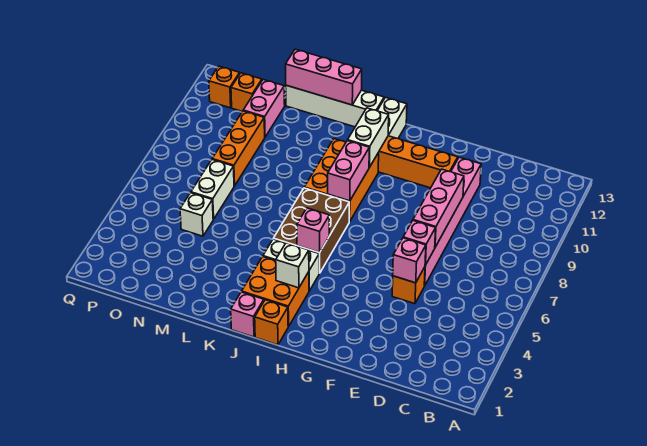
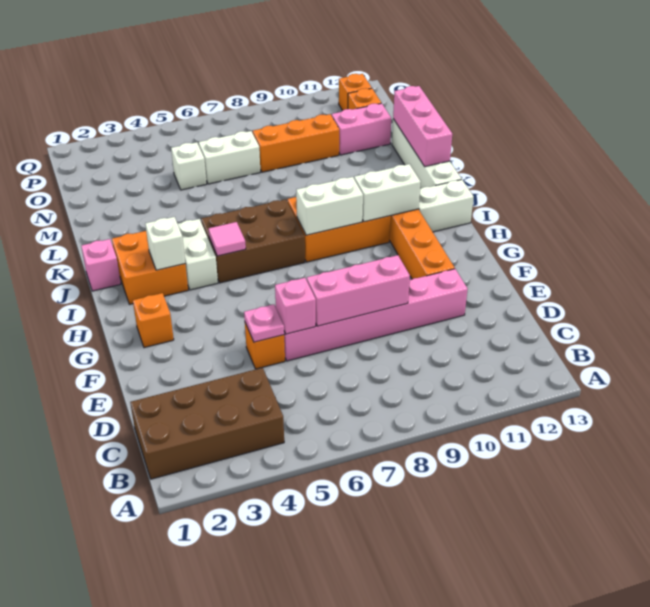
none -> brown 2x4 brick [130,368,284,479]
pink 1x1 brick [393,238,426,283] -> pink 1x1 plate [244,304,284,342]
orange 1x1 brick [255,300,289,345] -> orange 1x1 brick moved to [133,293,174,348]
pink 1x1 brick [297,208,329,253] -> pink 1x1 tile [209,222,246,256]
pink 1x2 brick [328,141,369,201] -> white 1x2 brick [296,177,363,235]

